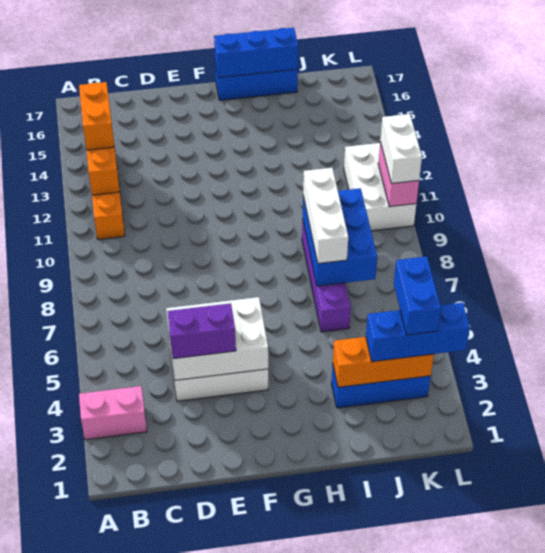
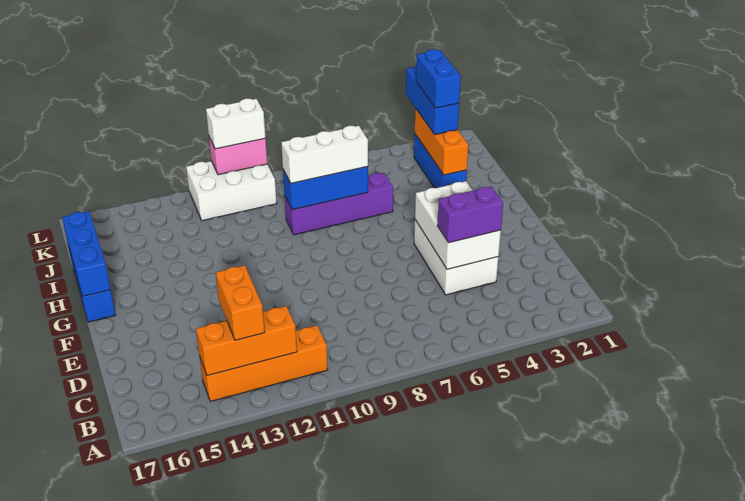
pink 1x2 brick [79,386,147,440] -> none
orange 1x2 brick [79,82,114,150] -> orange 1x2 brick turned to [216,265,265,340]
purple 1x2 brick [167,303,236,359] -> purple 1x2 brick turned to [437,187,503,243]
blue 2x3 brick [303,188,377,286] -> blue 1x3 brick [283,167,368,210]
blue 1x2 brick [394,256,441,335] -> blue 1x2 brick turned to [416,49,461,108]

